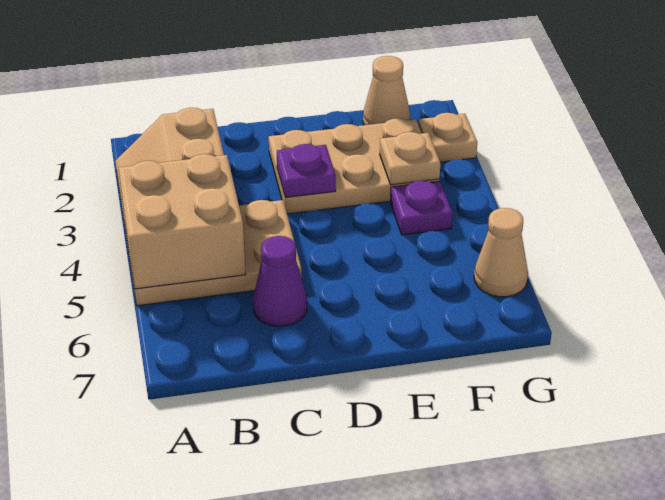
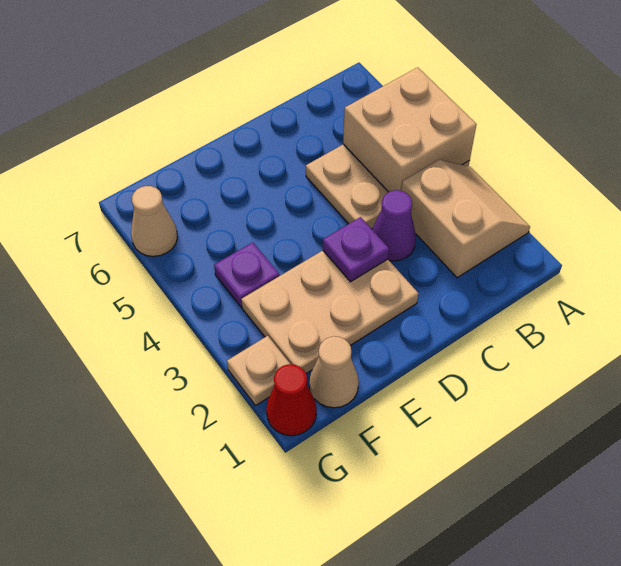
purple 1x1 cone [253,236,307,326] -> purple 1x1 cone moved to [372,190,416,261]
tan 1x1 plate [380,132,440,185] -> none
none -> red 1x1 cone [266,364,317,436]

